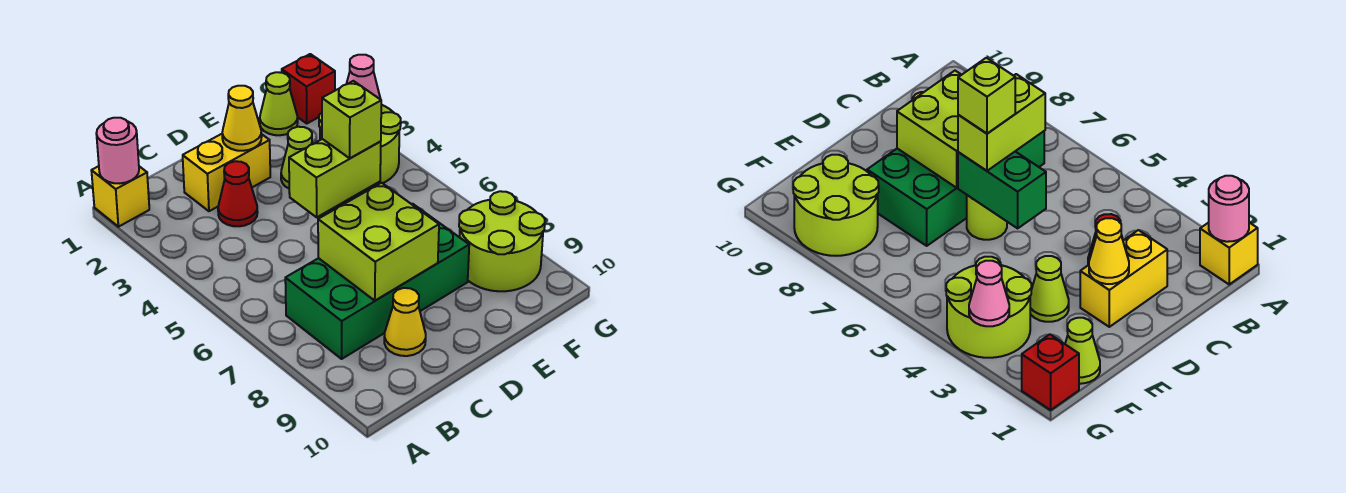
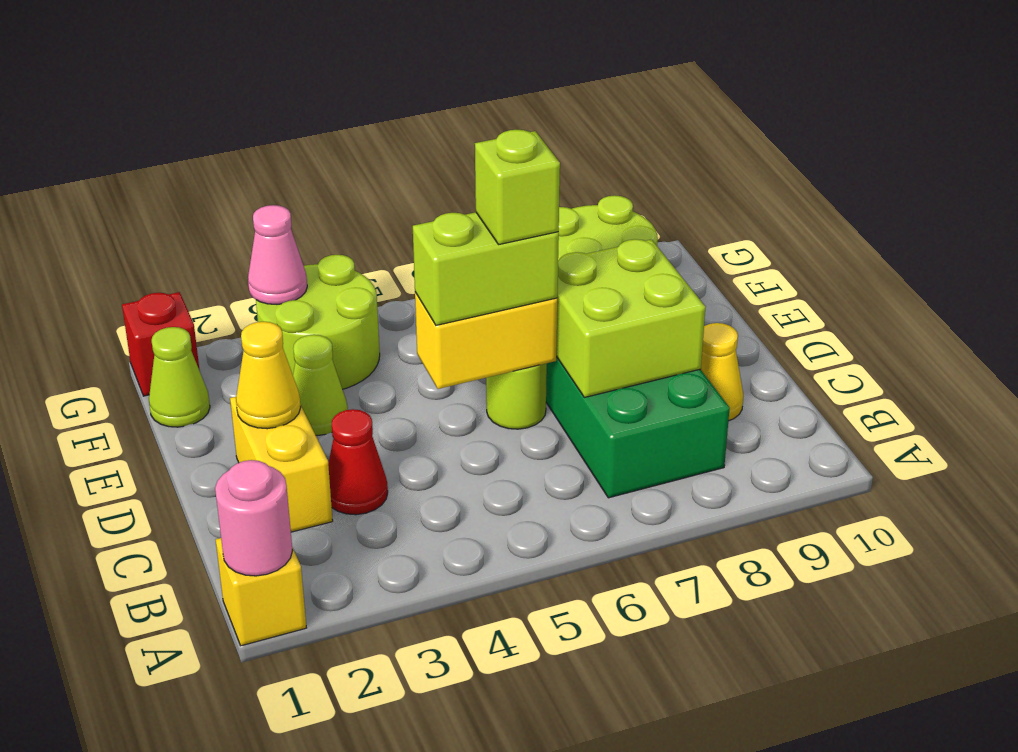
lime 1x2 brick [289,139,381,217] -> lime 1x2 brick turned to [413,212,559,325]
green 1x2 brick [958,152,1046,228] -> yellow 1x2 brick [415,292,557,389]

